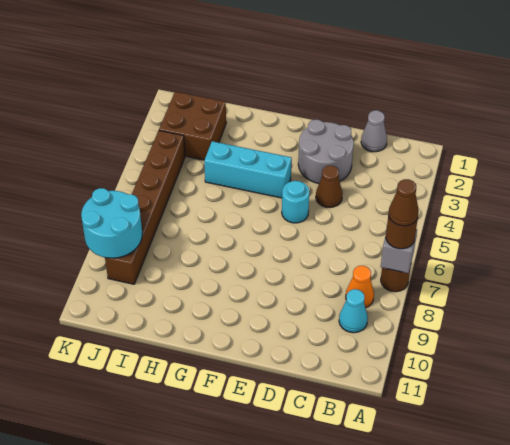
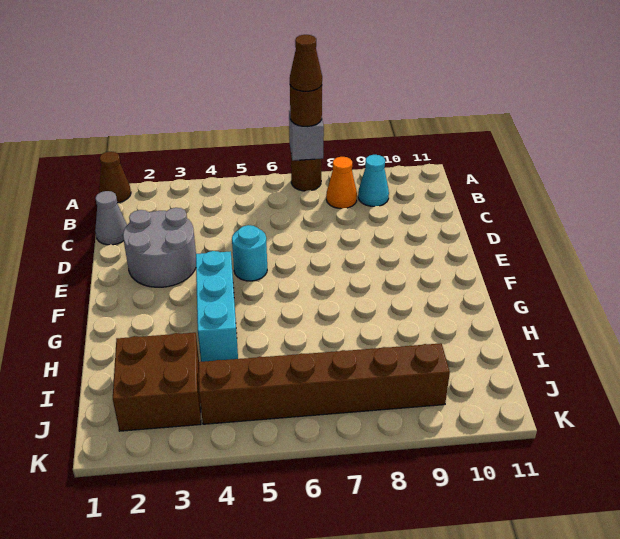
brown 1x1 cone [316,166,343,208] -> brown 1x1 cone moved to [99,152,131,203]
cyan 2x2 round brick [81,188,142,258] -> none

